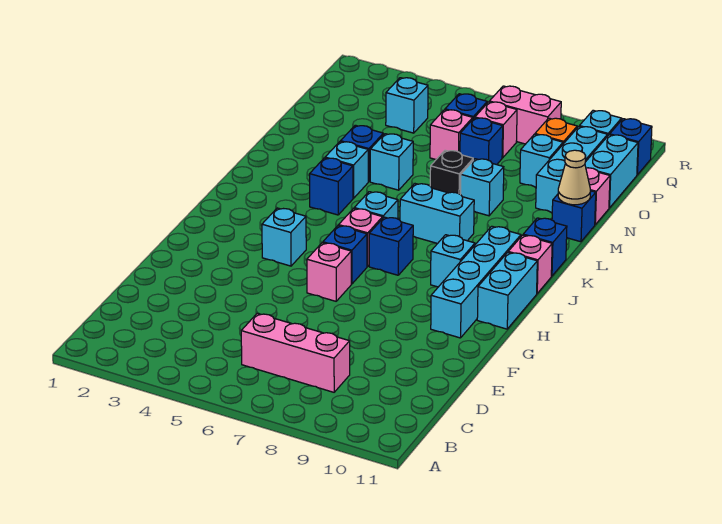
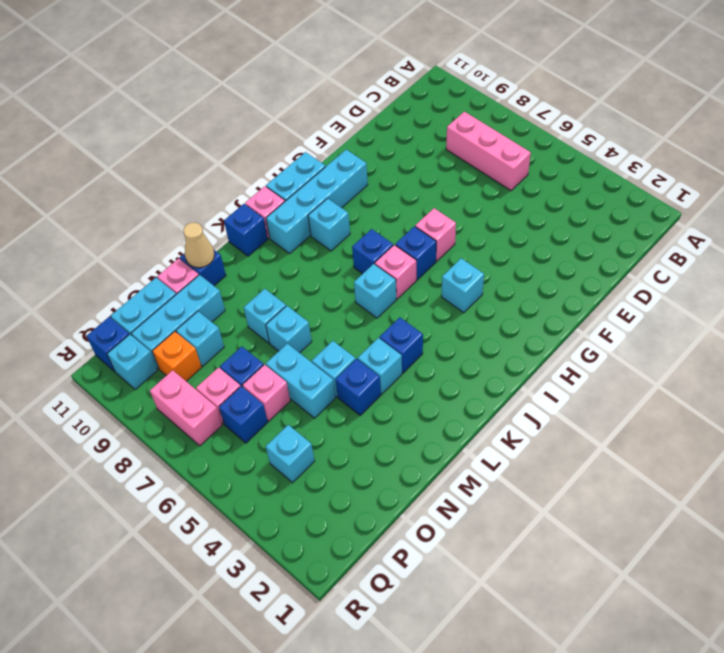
cyan 1x2 brick [400,184,474,243] -> cyan 1x2 brick moved to [266,344,336,418]
black 1x1 brick [430,150,473,194] -> cyan 1x1 brick [266,306,312,353]

